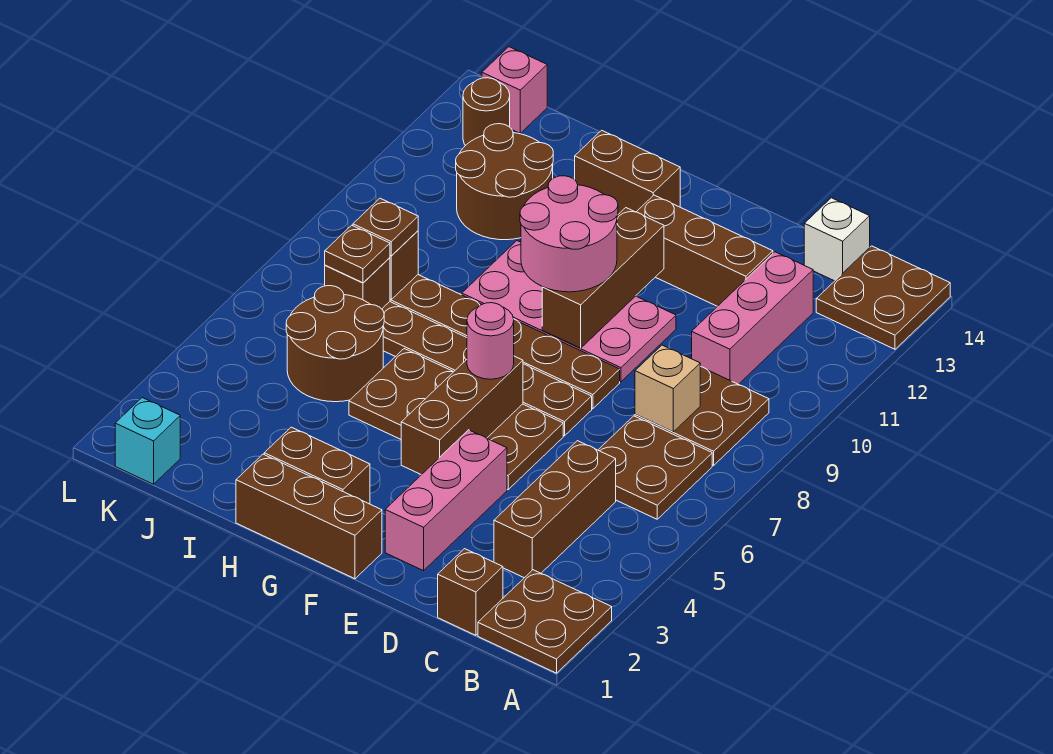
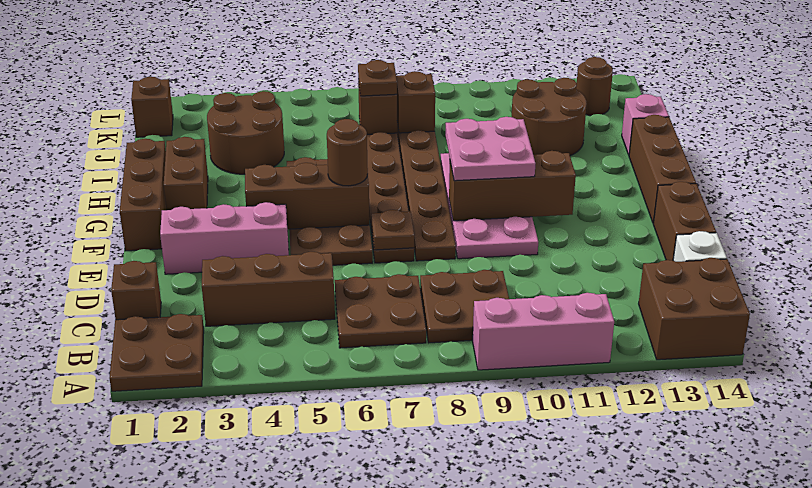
brown 2x2 plate [816,246,950,349] -> brown 2x2 brick [639,258,750,360]
tan 1x1 brick [635,345,700,432] -> none
pink 1x3 brick [692,252,813,385] -> pink 1x3 brick moved to [473,293,614,370]
brown 1x3 brick [637,195,773,306] -> brown 1x3 brick moved to [629,115,696,223]
pink 1x1 round brick [467,303,514,379] -> brown 1x1 round brick [327,119,368,186]
pink 2x2 round brick [520,176,618,292] -> pink 2x2 plate [445,117,536,181]
brown 1x2 brick [575,130,680,214] -> brown 1x2 brick moved to [653,182,716,261]
brown 2x2 round brick [286,286,384,402] -> brown 2x2 round brick moved to [207,91,284,174]
brown 1x1 plate [353,198,418,256] -> brown 1x1 plate moved to [372,210,414,250]
cyan 1x1 brick [115,398,180,484] -> brown 1x1 brick [131,77,173,137]
pink 1x1 brick [482,47,547,133] -> pink 1x1 brick moved to [622,94,669,155]

